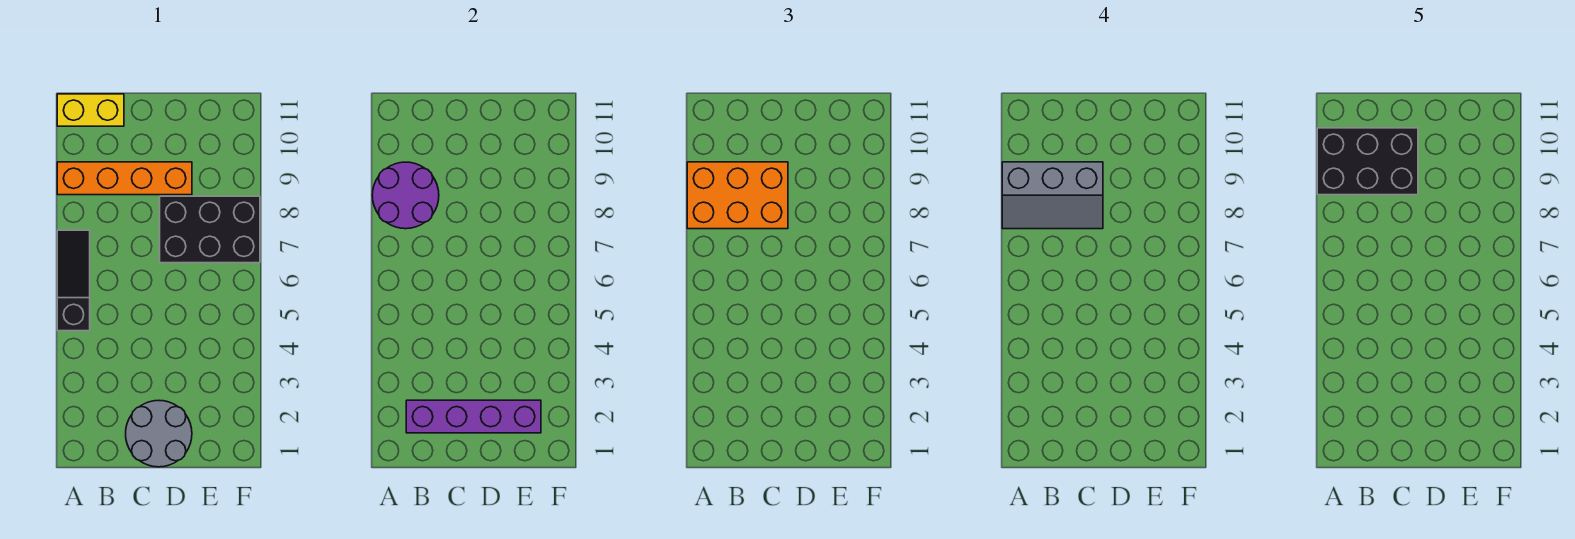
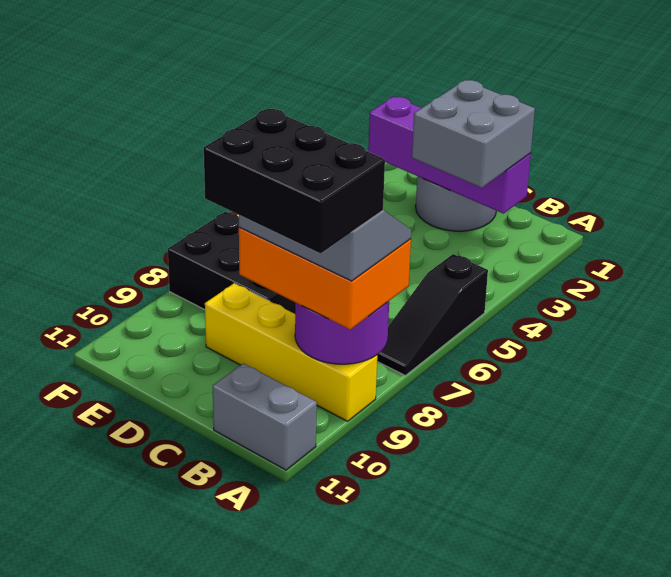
orange 1x4 brick [57,162,192,195] -> yellow 1x4 brick [205,284,377,421]
yellow 1x2 brick [57,94,124,126] -> grey 1x2 brick [213,363,317,470]
none -> grey 2x2 brick [412,80,535,188]

